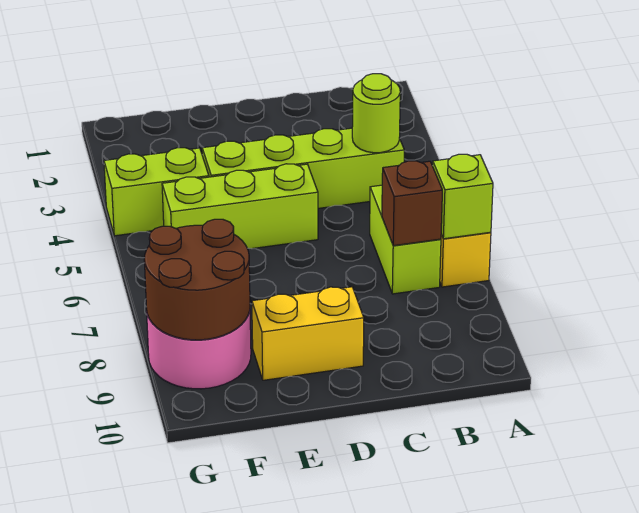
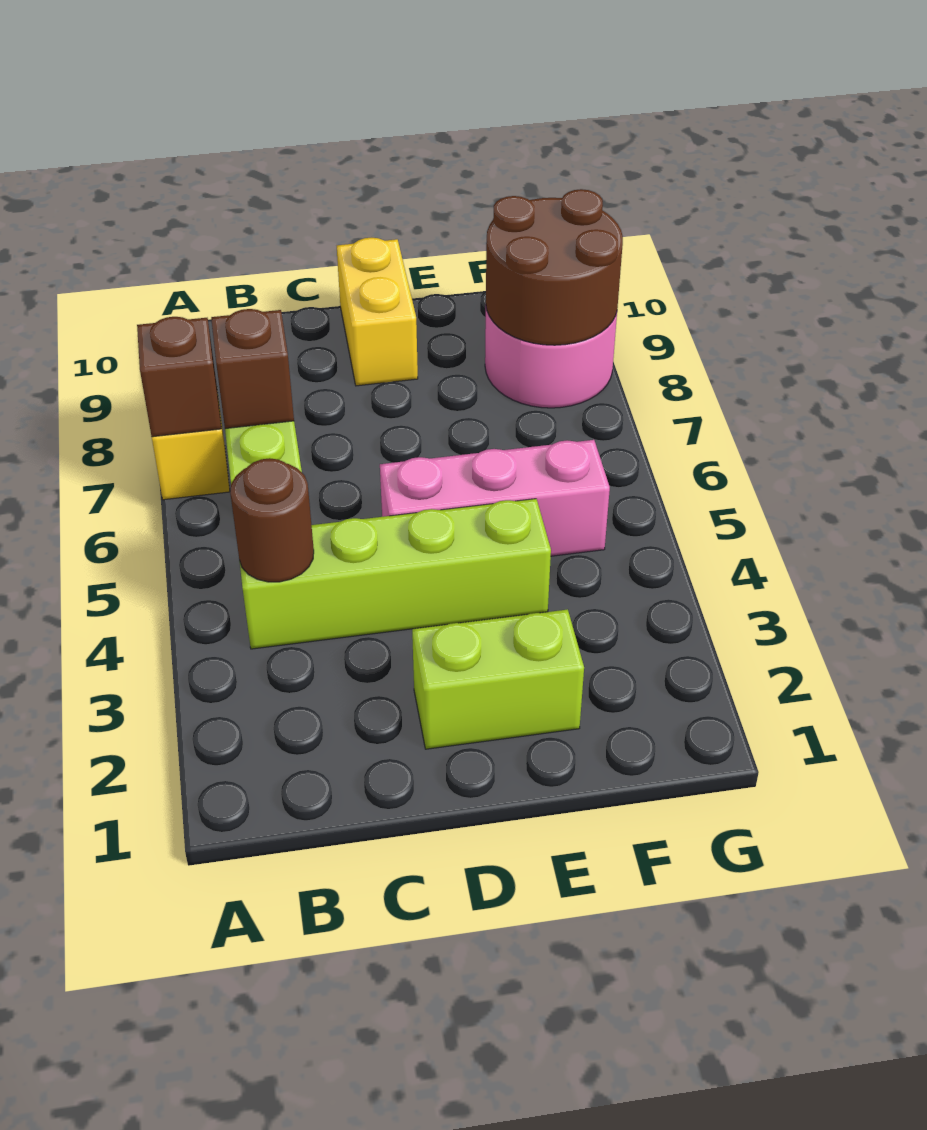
lime 1x1 brick [433,154,493,239] -> brown 1x1 brick [137,317,221,437]
lime 1x1 round brick [352,74,400,153] -> brown 1x1 round brick [230,458,314,582]
lime 1x3 brick [162,164,318,249] -> pink 1x3 brick [380,440,610,556]
yellow 1x2 brick [252,287,364,380] -> yellow 1x2 brick turned to [337,238,418,386]
lime 1x2 brick [104,148,209,236] -> lime 1x2 brick moved to [412,609,584,749]

